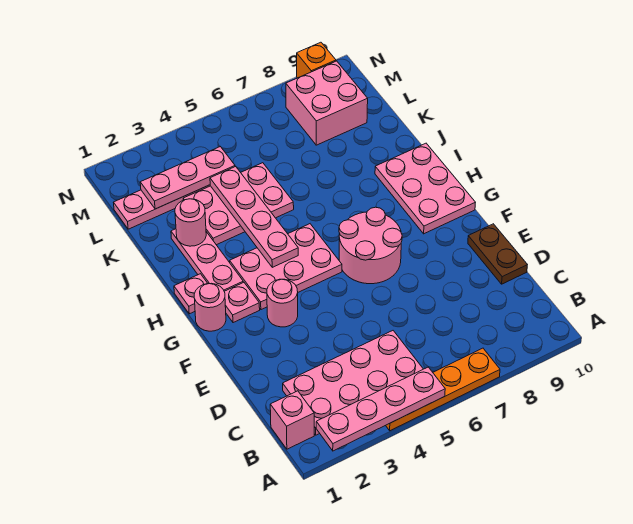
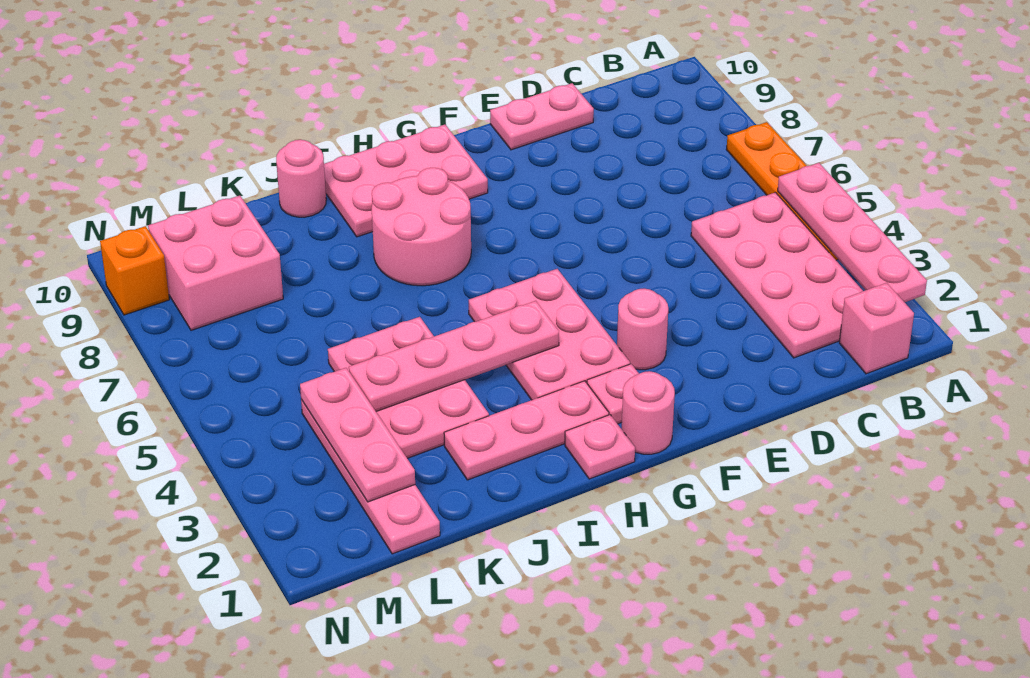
brown 1x2 plate [468,224,527,284] -> pink 1x2 plate [490,83,594,150]
pink 2x2 round brick [339,207,402,284] -> pink 2x2 round brick moved to [372,168,471,286]
pink 1x1 round brick [175,199,206,246] -> pink 1x1 round brick moved to [276,140,326,217]

